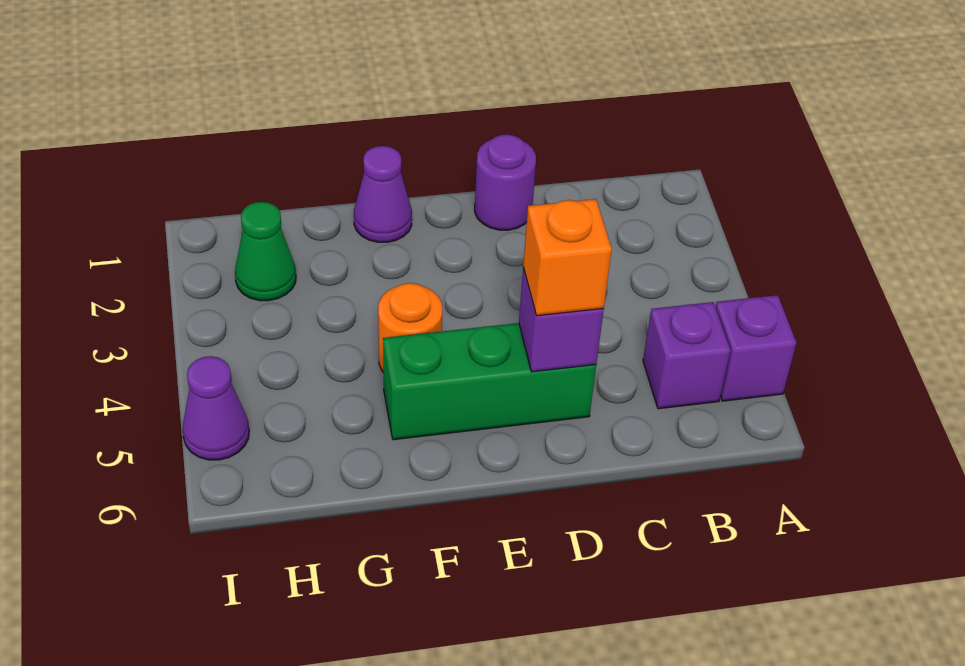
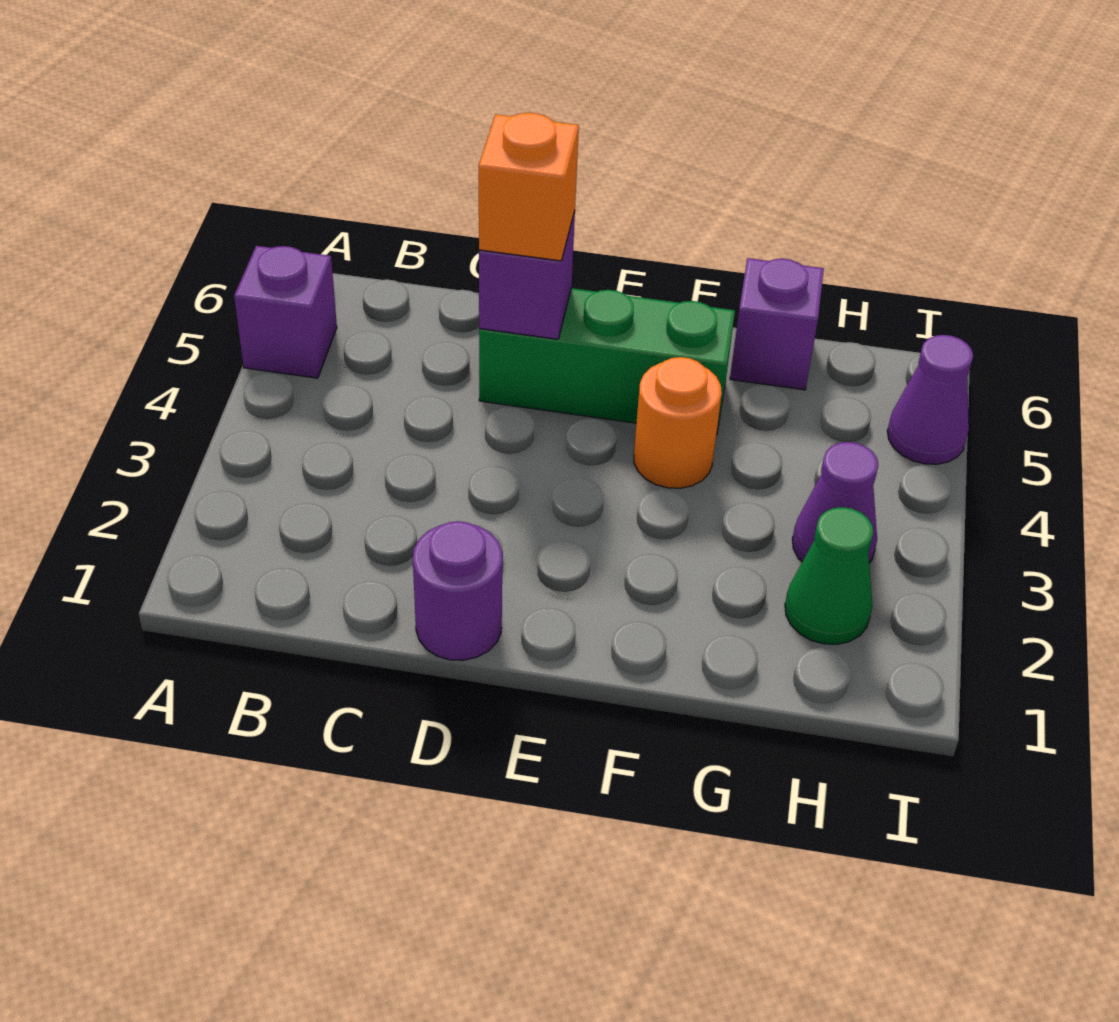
purple 1x1 brick [643,302,730,409] -> purple 1x1 brick moved to [730,258,824,390]
purple 1x1 cone [354,146,412,242] -> purple 1x1 cone moved to [792,442,878,563]

